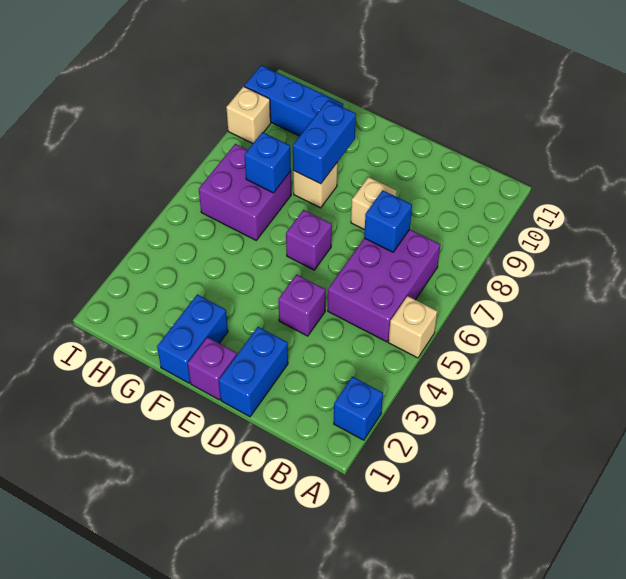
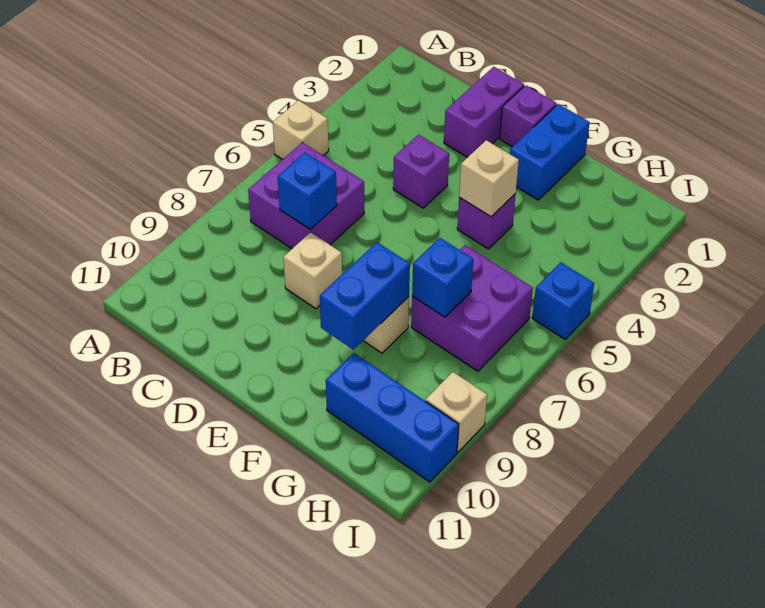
blue 1x1 brick [334,377,383,440] -> blue 1x1 brick moved to [532,262,594,339]
purple 2x3 brick [328,229,440,342] -> purple 2x2 brick [248,143,364,248]
blue 1x2 brick [219,327,288,417] -> purple 1x2 brick [444,67,524,157]
purple 1x1 brick [286,210,332,270] -> purple 1x1 brick moved to [457,194,516,249]
none -> tan 1x1 brick [459,140,519,217]

